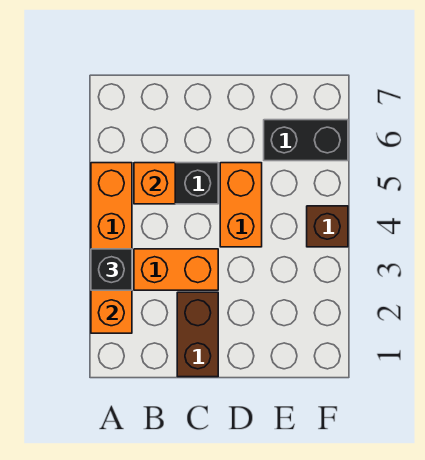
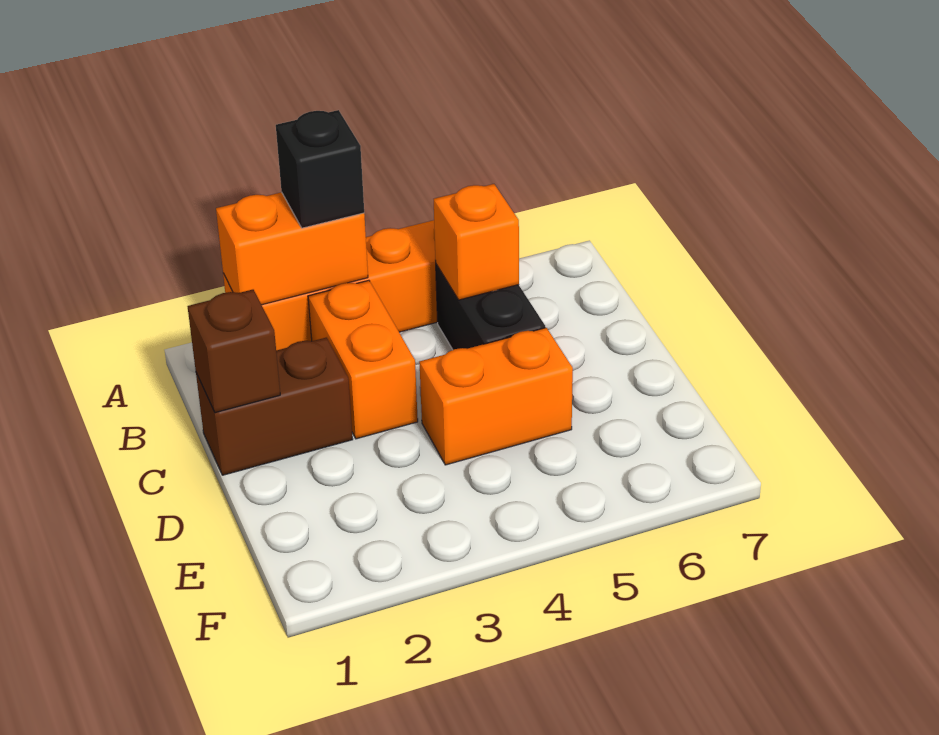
black 1x2 brick [264,120,348,161] -> none
brown 1x1 brick [307,206,348,247] -> brown 1x1 brick moved to [188,290,280,413]

